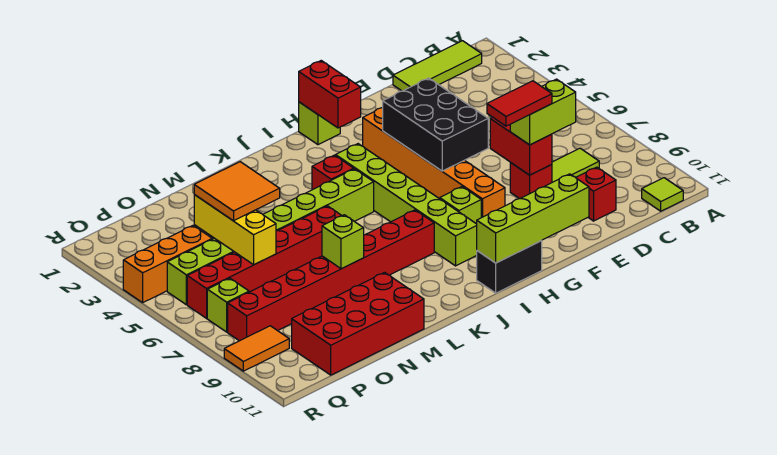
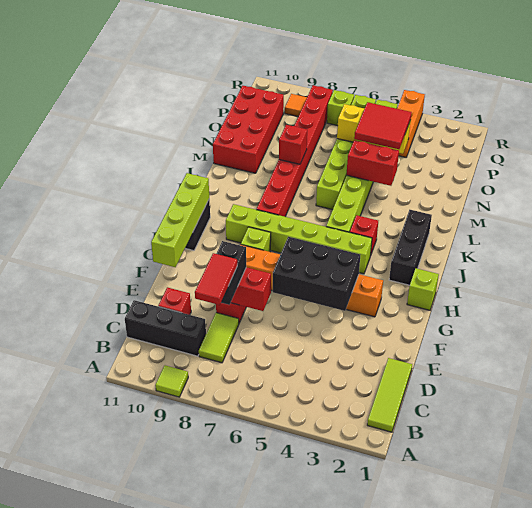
lime 1x1 tile [642,178,683,211] -> lime 1x1 tile moved to [155,365,188,397]
none -> black 1x3 brick [125,300,206,356]
lime 1x2 brick [510,79,576,145] -> black 1x2 brick [216,241,246,305]
red 1x2 tile [487,81,552,126] -> red 1x2 tile moved to [195,253,237,305]
red 1x2 brick [299,61,361,128] -> red 1x2 brick moved to [347,140,399,186]
none -> black 1x3 brick [389,210,432,285]
red 1x6 brick [187,206,342,318] -> lime 1x6 brick [316,95,376,210]
lime 1x1 brick [322,215,364,269] -> red 1x1 brick [279,125,307,164]
orange 2x2 tile [194,162,280,221] -> red 2x2 tile [354,102,412,149]
orange 1x2 tile [224,326,289,371] -> orange 1x1 tile [285,94,307,116]

